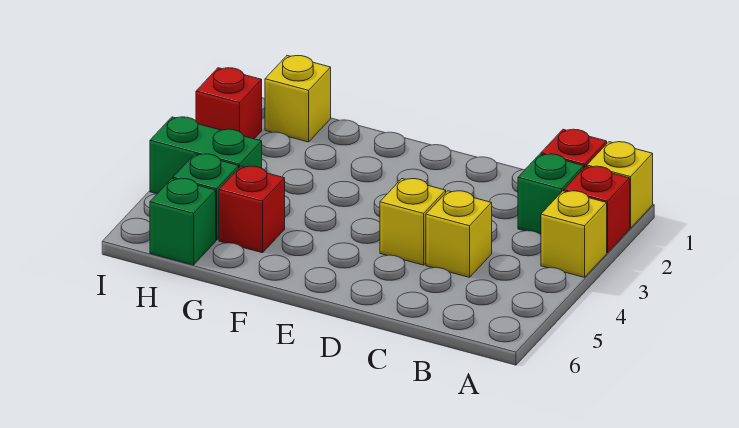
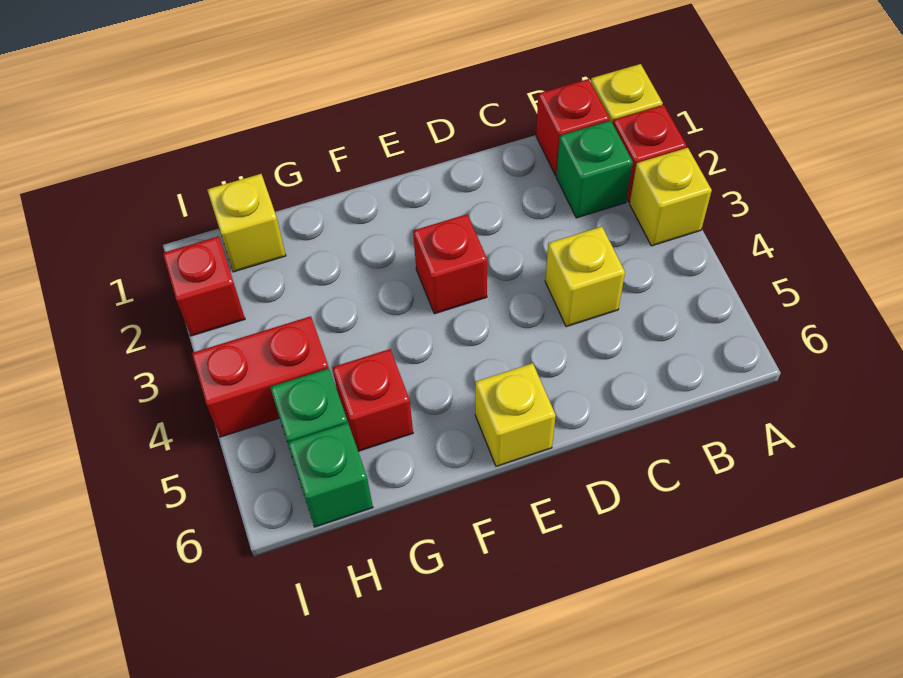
yellow 1x1 brick [380,179,446,265] -> yellow 1x1 brick moved to [475,363,556,466]
none -> red 1x1 brick [413,214,487,314]
green 1x2 brick [150,117,262,194] -> red 1x2 brick [192,316,329,437]

